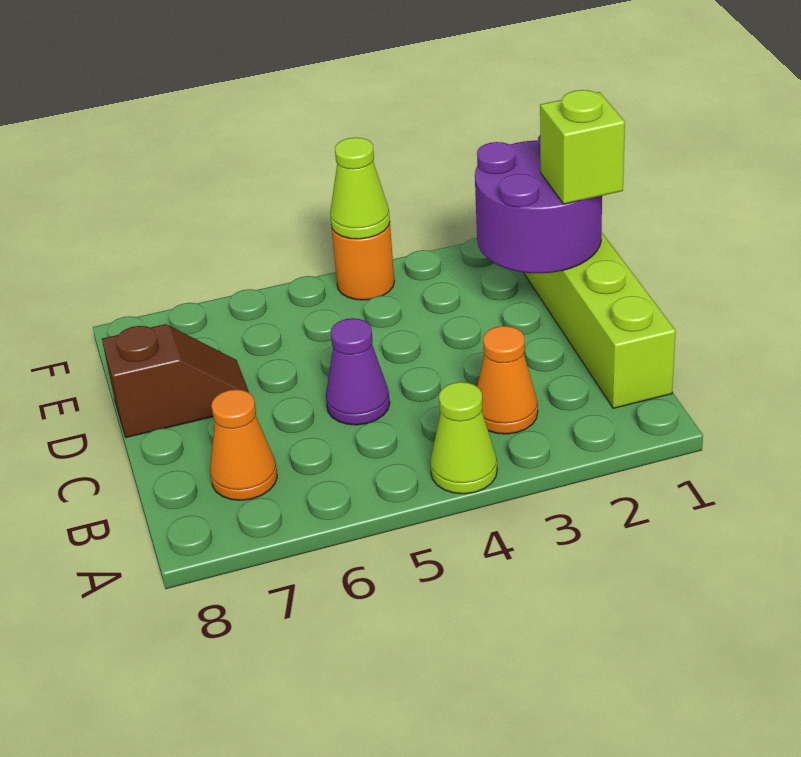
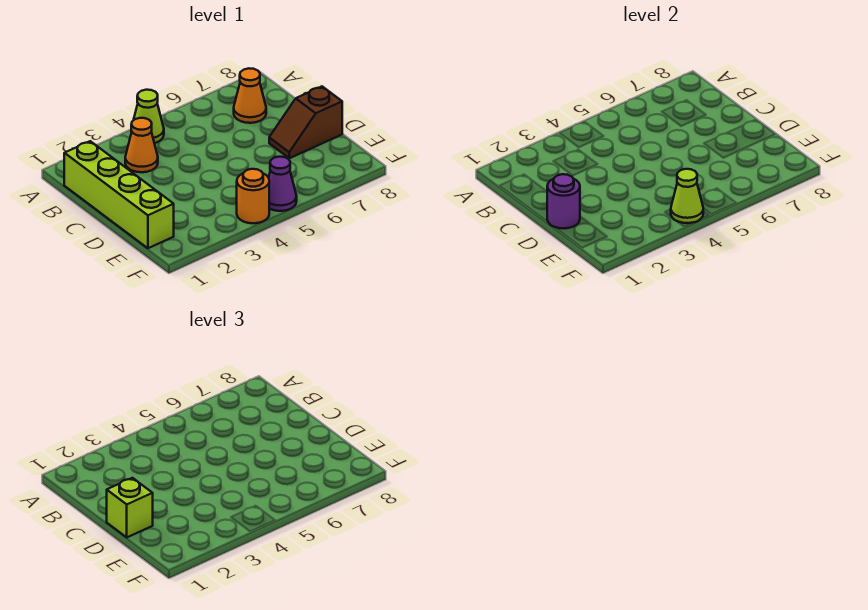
purple 1x1 cone [326,318,390,425] -> purple 1x1 cone moved to [269,157,297,211]
purple 2x2 round brick [475,136,602,273] -> purple 1x1 round brick [547,174,580,228]

